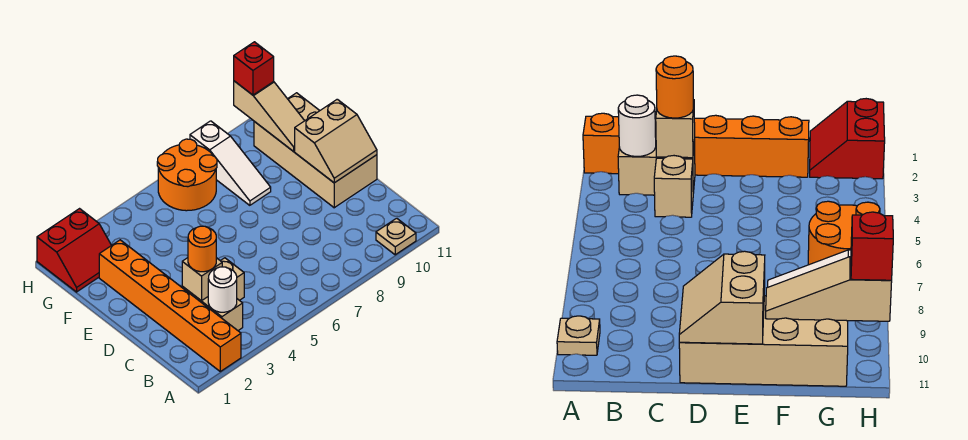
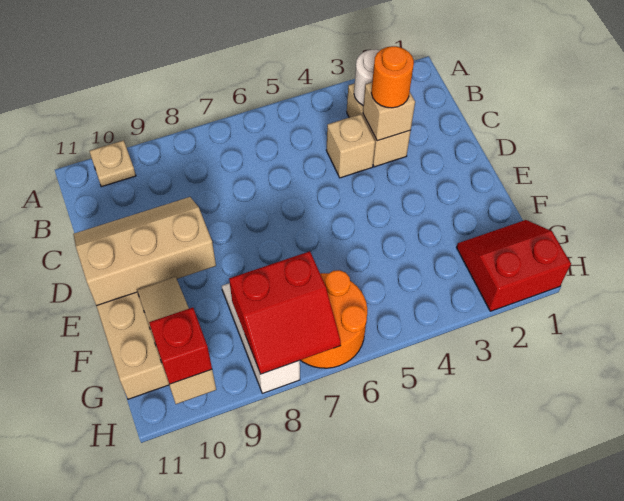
orange 1x6 brick [99,240,241,371] -> none
tan 2x2 slope [295,99,377,183] -> tan 2x3 slope [73,197,216,306]
none -> red 2x2 slope [229,251,341,374]

